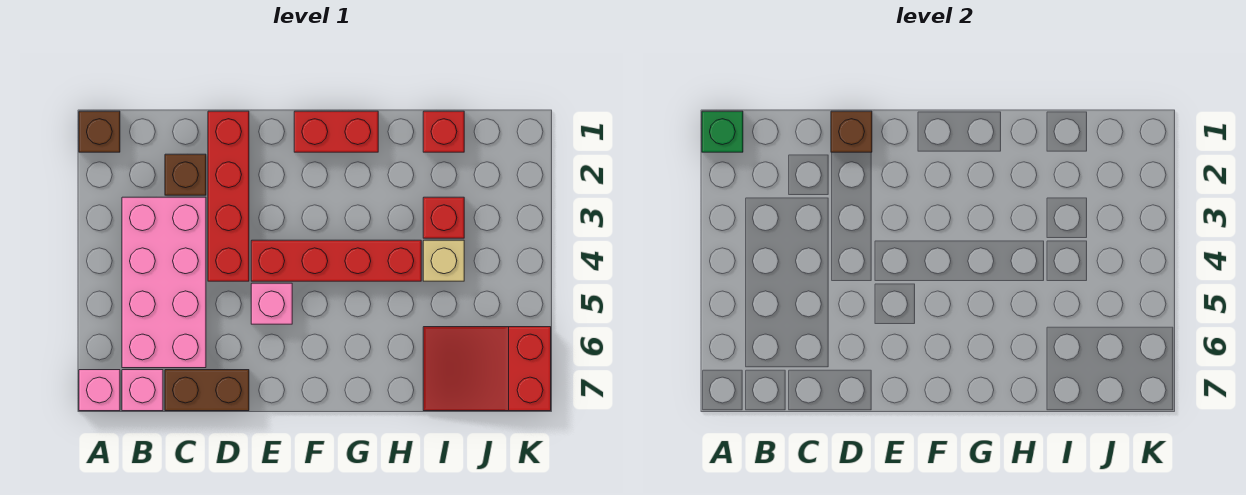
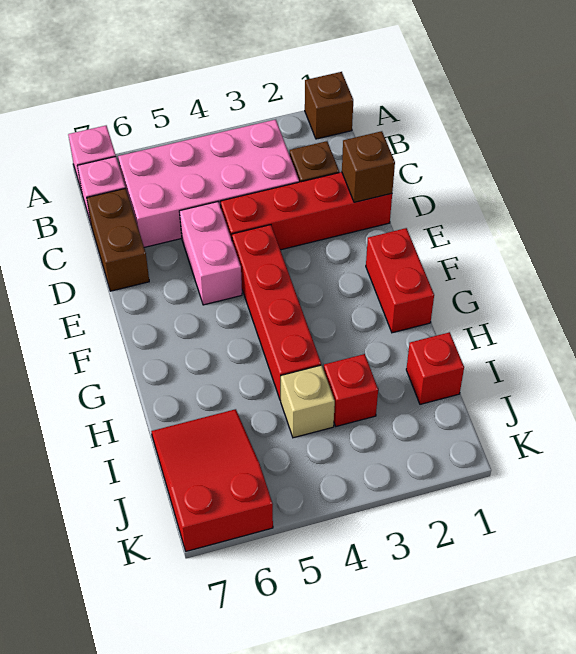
green 1x1 brick [702,111,743,152] -> none
pink 1x1 brick [251,283,292,324] -> pink 1x2 brick [179,202,242,305]

